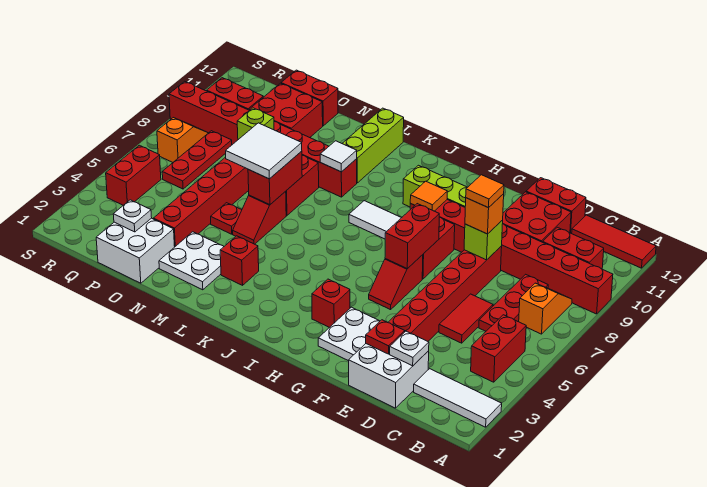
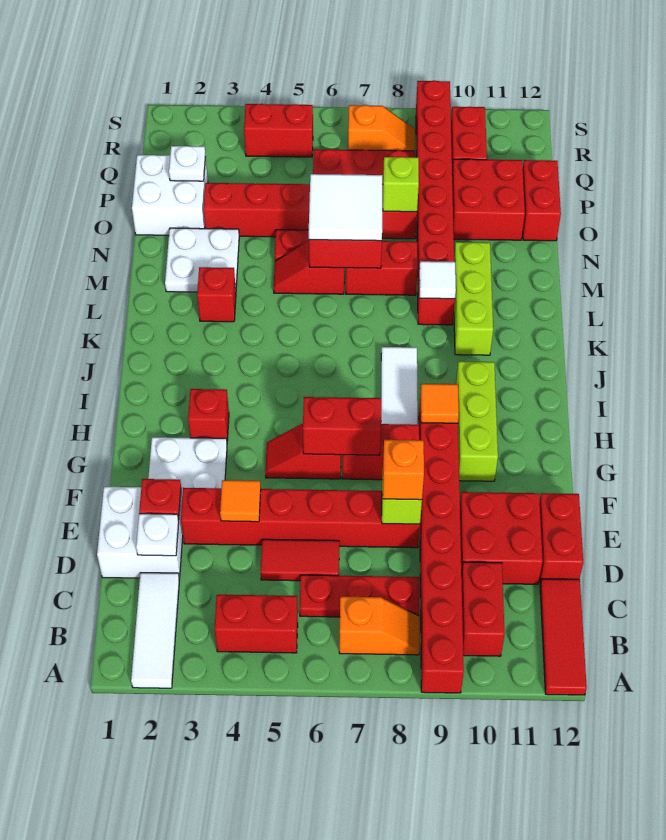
orange 1x1 tile [466,175,504,208] -> orange 1x1 tile moved to [220,480,261,522]
lime 1x3 brick [342,108,404,183] -> lime 1x3 brick turned to [454,242,493,355]

